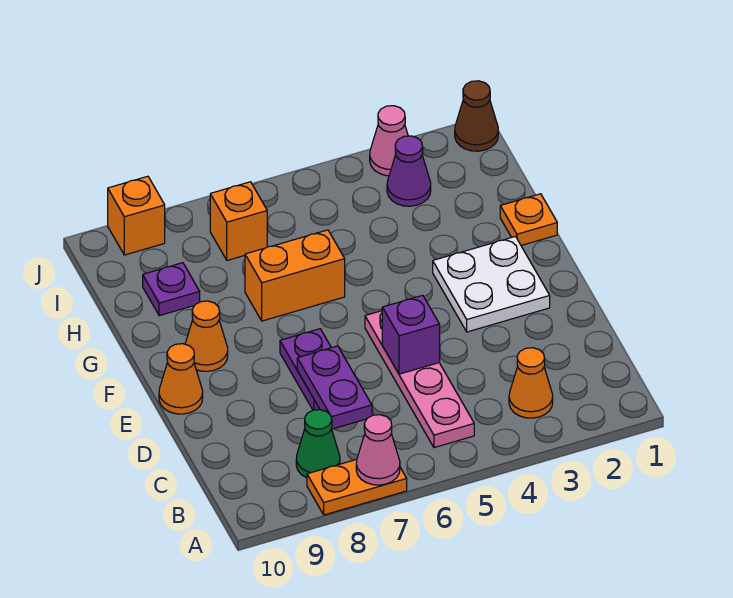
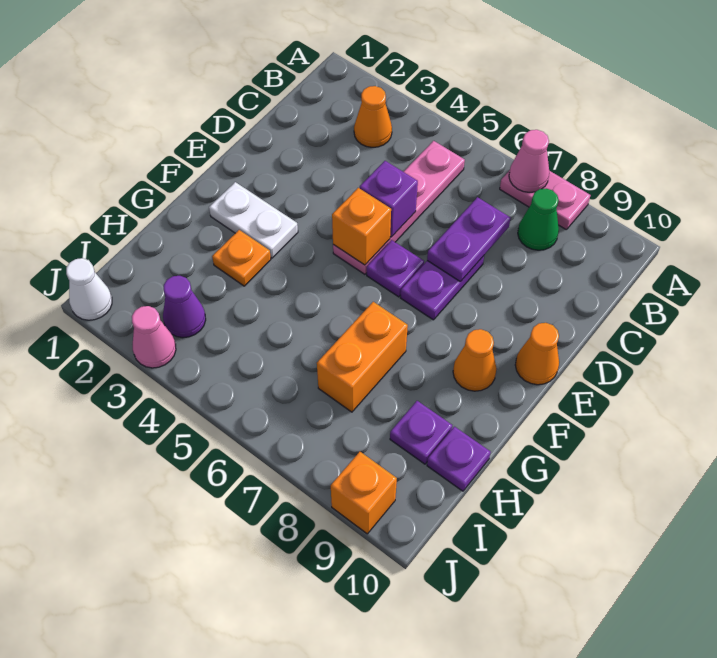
orange 1x2 plate [307,459,407,515] -> pink 1x2 plate [500,170,590,230]
white 2x2 plate [433,237,550,332] -> white 1x2 plate [209,182,298,258]
none -> purple 1x1 plate [367,240,424,297]
orange 1x1 plate [500,194,557,246] -> orange 1x1 plate moved to [212,230,271,286]
orange 1x2 brick [245,230,345,321] -> orange 1x2 brick turned to [317,302,408,412]
none -> purple 1x1 plate [427,427,491,491]
orange 1x1 brick [210,182,267,260] -> orange 1x1 brick moved to [332,188,391,265]
brown 1x1 cone [455,81,498,151] -> white 1x1 cone [66,258,112,320]

